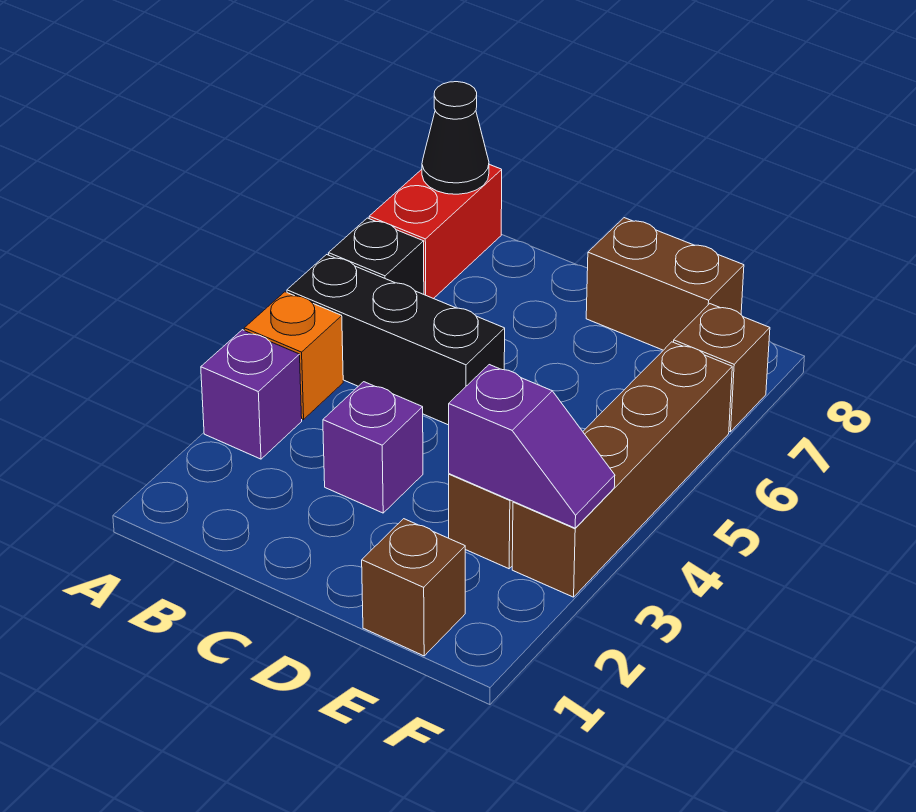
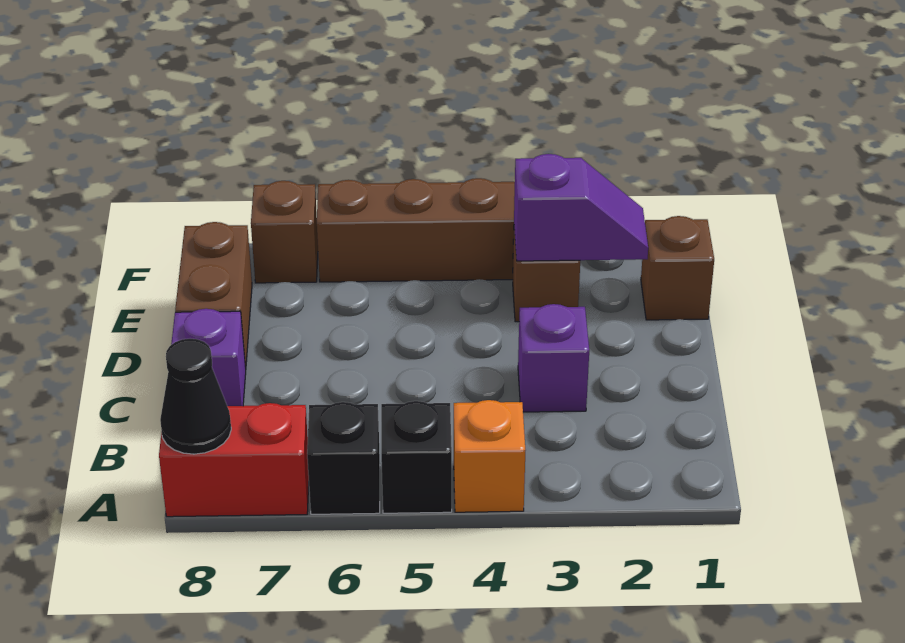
purple 1x1 brick [201,330,302,459] -> purple 1x1 brick moved to [171,309,246,406]
black 1x3 brick [287,255,505,425] -> black 1x1 brick [381,401,452,513]
purple 1x2 slope [449,365,615,528] -> purple 1x2 slope turned to [514,154,648,261]

